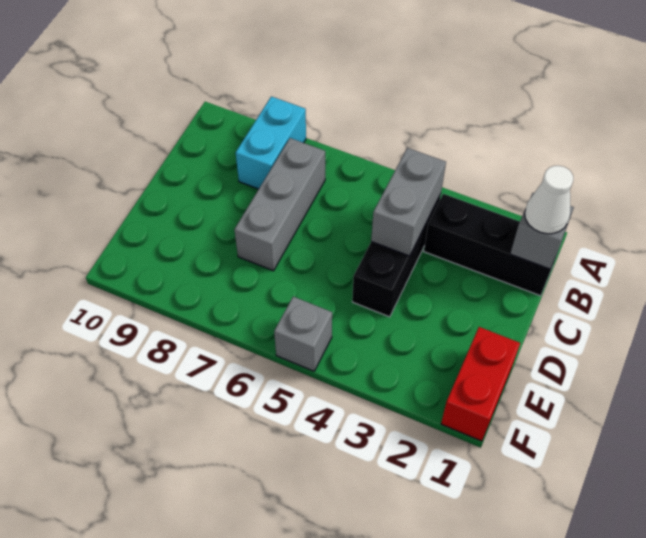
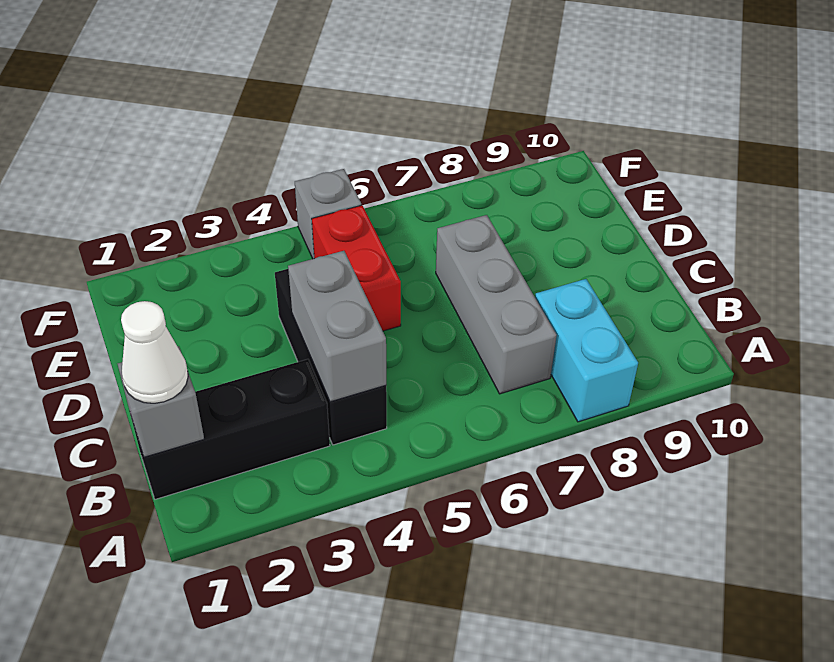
red 1x2 brick [441,327,520,441] -> red 1x2 brick moved to [312,205,401,331]

